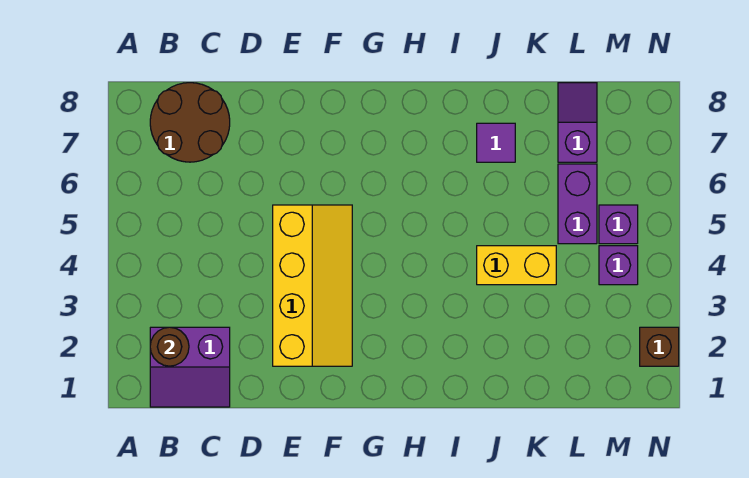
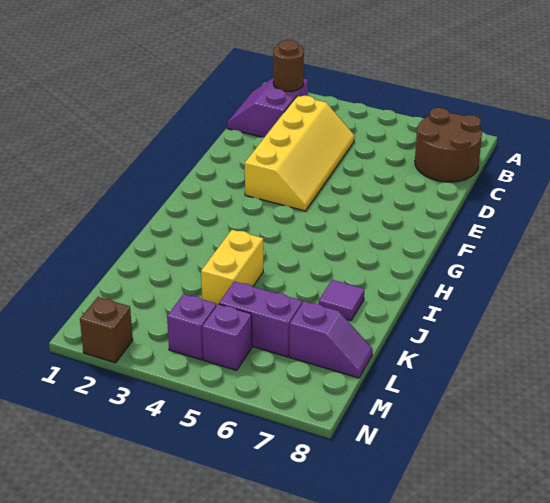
yellow 2x4 slope [273,205,352,366] -> yellow 2x4 slope turned to [245,96,355,211]

